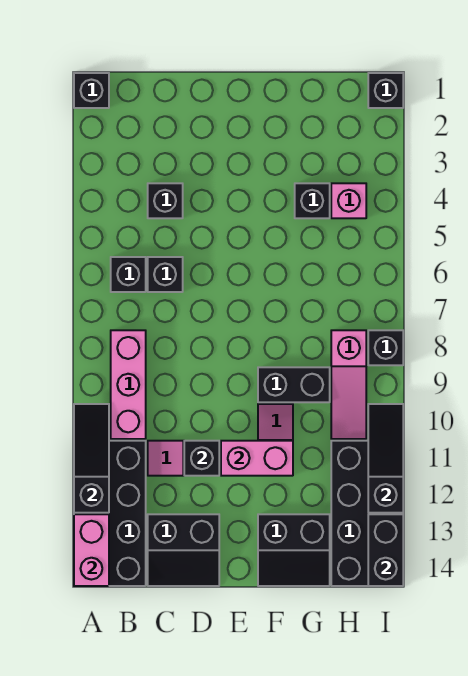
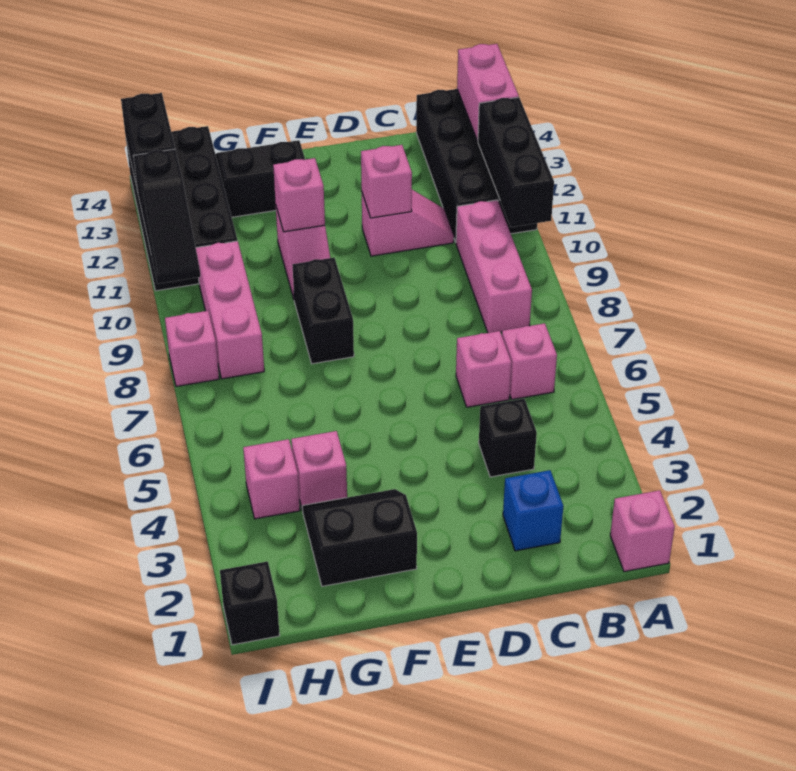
black 1x1 brick [74,73,109,108] -> pink 1x1 brick [610,490,675,572]
black 1x3 slope [74,404,109,513] -> black 1x3 brick [478,97,554,227]
black 1x1 brick [111,257,146,292] -> pink 1x1 brick [502,323,557,399]
none -> blue 1x1 brick [503,470,563,551]
black 1x1 brick [148,257,183,292] -> pink 1x1 brick [456,331,511,407]
black 2x2 slope [148,514,219,586] -> black 2x2 slope moved to [302,489,417,586]
black 1x1 brick [184,441,219,476] -> pink 1x1 brick [361,145,412,218]
pink 1x2 brick [221,441,293,476] -> pink 1x1 brick [273,158,325,232]
black 1x2 brick [258,367,330,402] -> black 1x2 brick turned to [293,258,354,364]
black 1x1 brick [295,183,330,218] -> pink 1x1 brick [291,431,347,510]
pink 1x3 slope [331,330,366,439] -> pink 1x3 brick [196,241,264,379]
black 1x1 brick [368,330,403,365] -> pink 1x1 brick [165,311,219,386]

